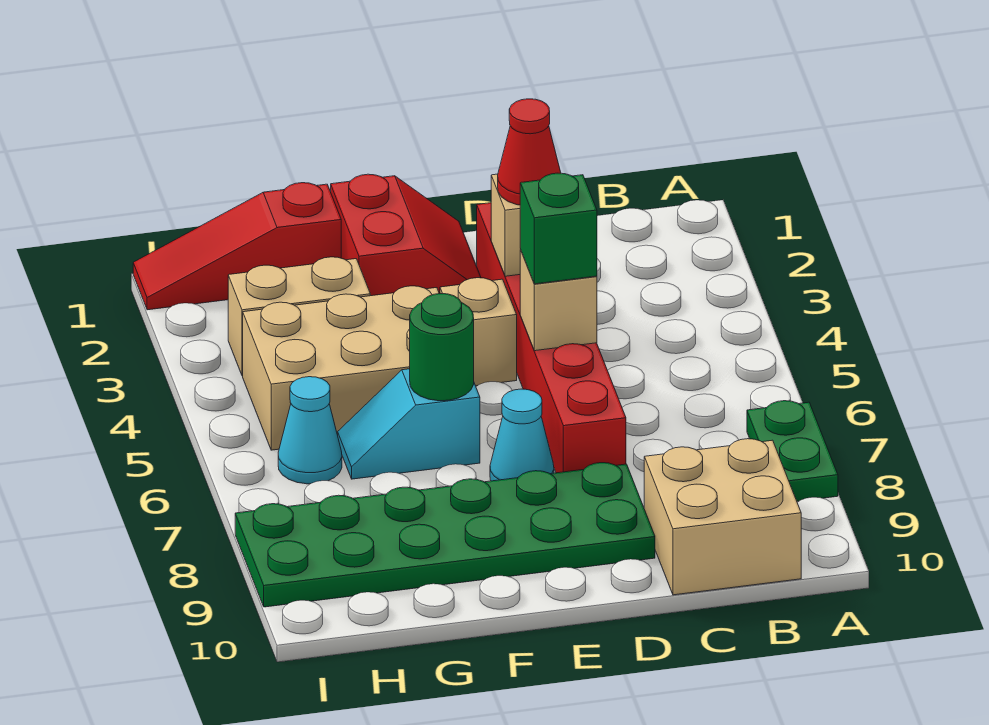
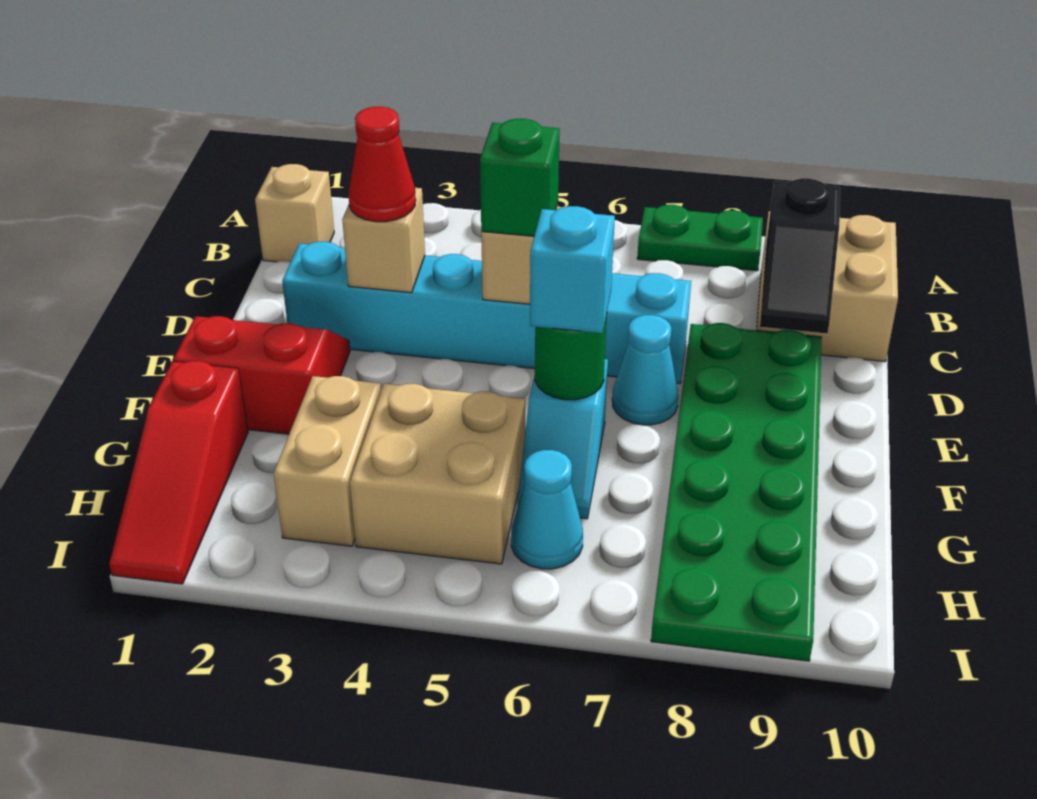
none -> black 1x2 slope [760,178,840,333]
red 1x6 brick [477,203,626,473] -> cyan 1x6 brick [282,242,691,384]
tan 1x1 brick [440,278,517,386] -> tan 1x1 brick moved to [255,164,334,262]
tan 2x3 brick [243,286,439,450] -> tan 2x2 brick [350,384,525,564]
none -> cyan 1x1 brick [530,206,615,333]

